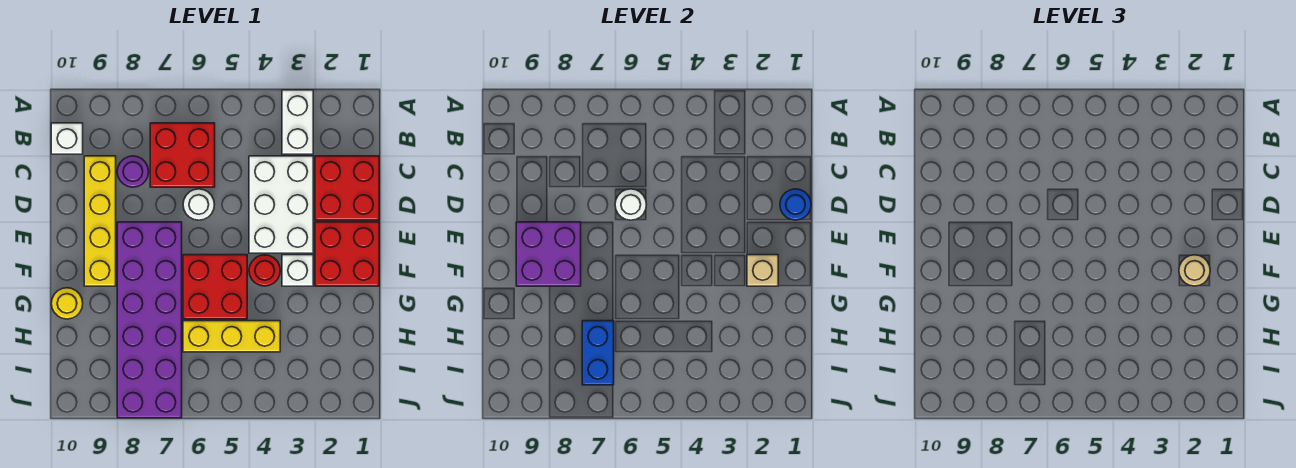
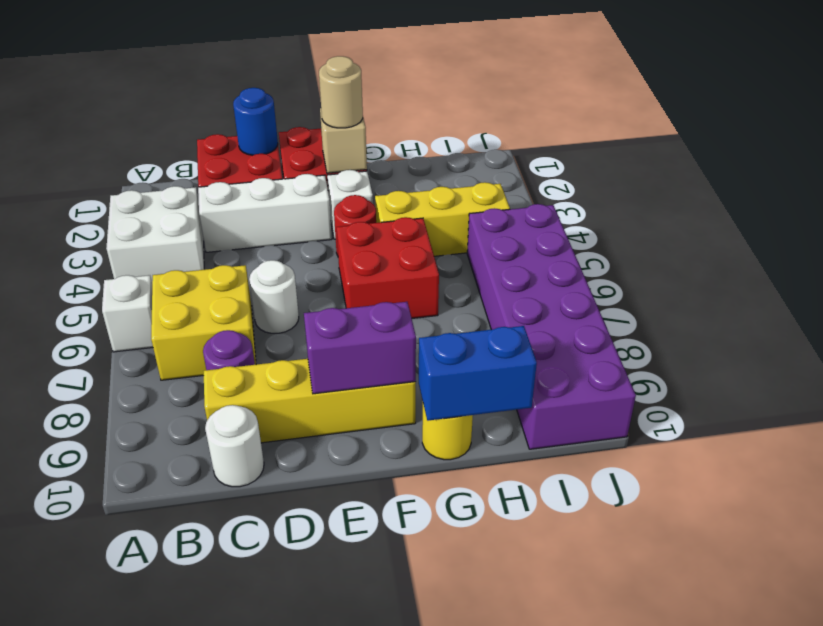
white 1x2 brick [282,90,313,154] -> white 2x2 brick [106,186,204,281]
red 2x2 brick [150,123,215,187] -> yellow 2x2 brick [151,265,256,380]
white 1x1 brick [51,123,83,154] -> white 1x1 brick moved to [102,275,153,352]
white 2x3 brick [249,156,313,253] -> white 1x3 brick [198,174,332,252]
white 1x1 round brick [615,189,646,220] -> white 1x1 round brick moved to [205,405,264,487]
purple 2x6 brick [117,222,182,418] -> purple 2x6 brick turned to [467,204,636,449]
purple 2x2 brick [516,222,581,286] -> purple 1x2 brick [304,302,416,394]
yellow 1x3 brick [183,321,280,352] -> yellow 1x3 brick turned to [375,182,510,256]
blue 1x2 brick [582,321,614,385] -> blue 1x2 brick moved to [419,326,537,421]

